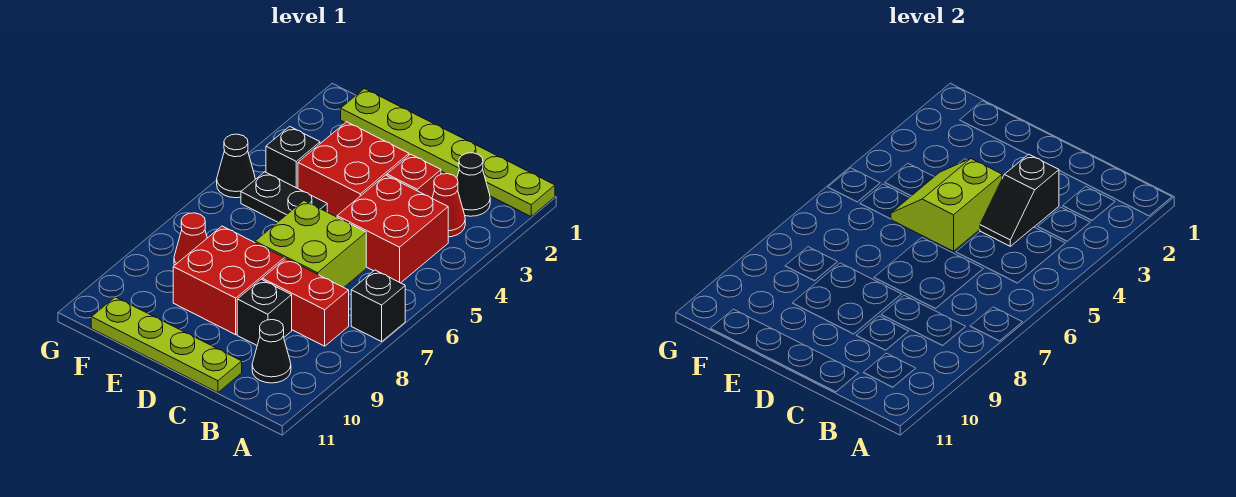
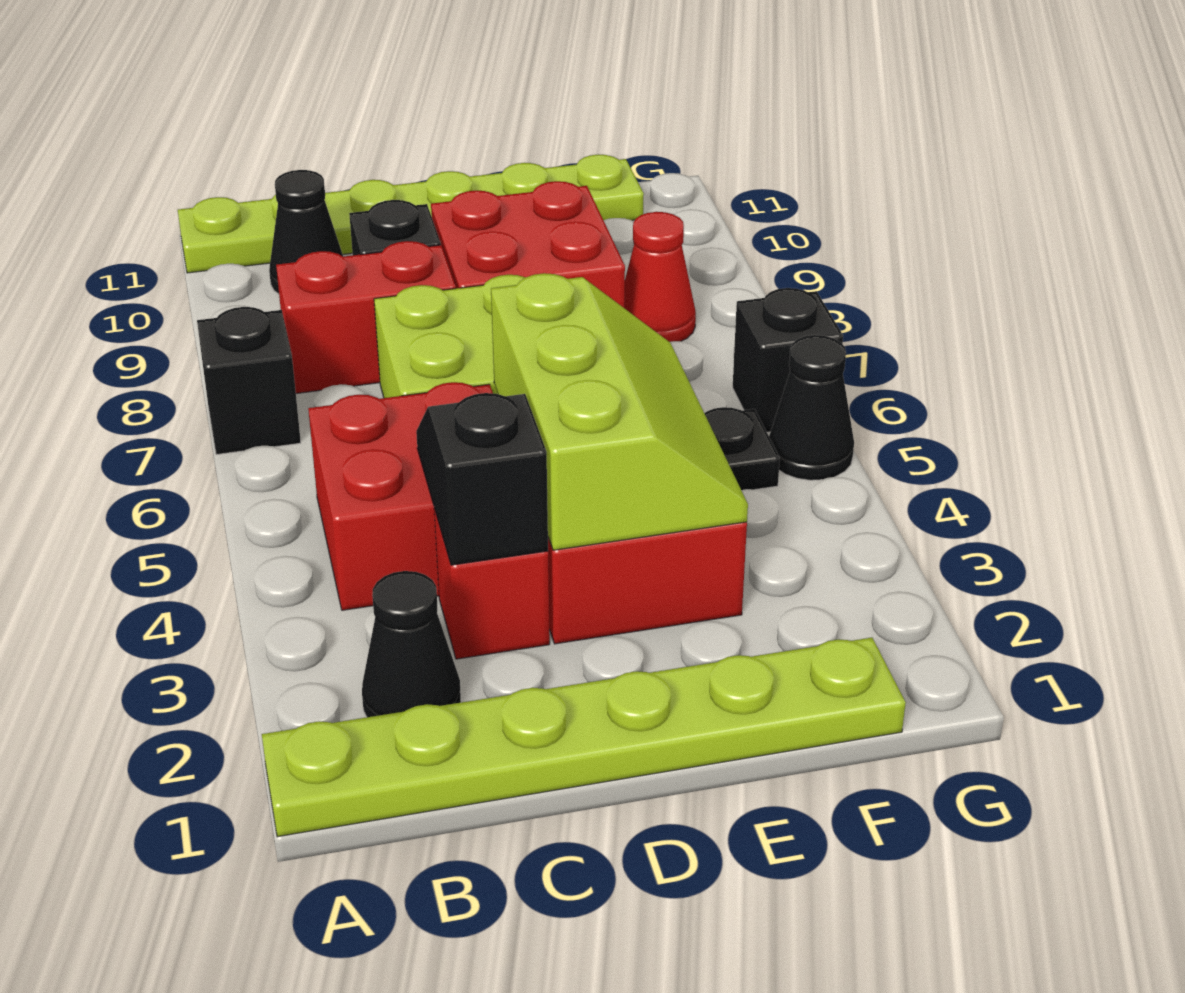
red 1x1 cone [432,174,465,237] -> none
lime 1x4 plate [91,297,242,393] -> lime 1x6 plate [178,154,644,273]
lime 2x2 slope [891,159,1002,251] -> lime 2x3 slope [491,273,748,550]
black 1x1 brick [266,126,320,188] -> black 1x1 brick moved to [733,288,843,432]

